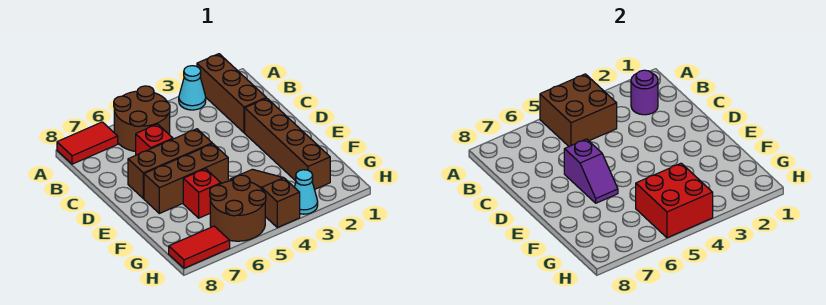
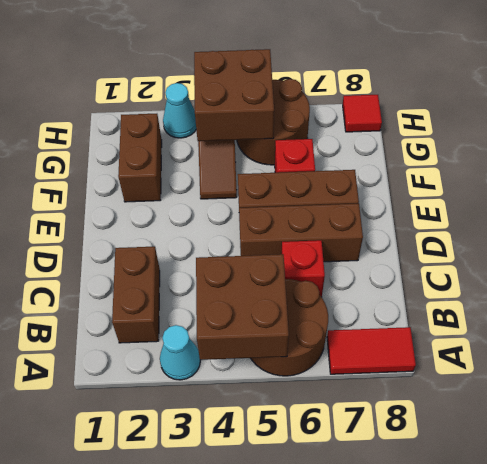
brown 1x3 brick [197,54,266,133] -> brown 1x2 brick [112,247,160,343]
purple 1x1 round brick [631,70,658,115] -> none
brown 1x4 brick [245,98,330,189] -> brown 1x2 brick [118,114,162,202]
purple 1x2 slope [564,139,618,203] -> none
red 2x2 brick [636,163,713,238] -> brown 2x2 brick [194,49,274,141]
red 1x2 tile [169,226,230,268] -> red 1x1 tile [343,95,382,132]

